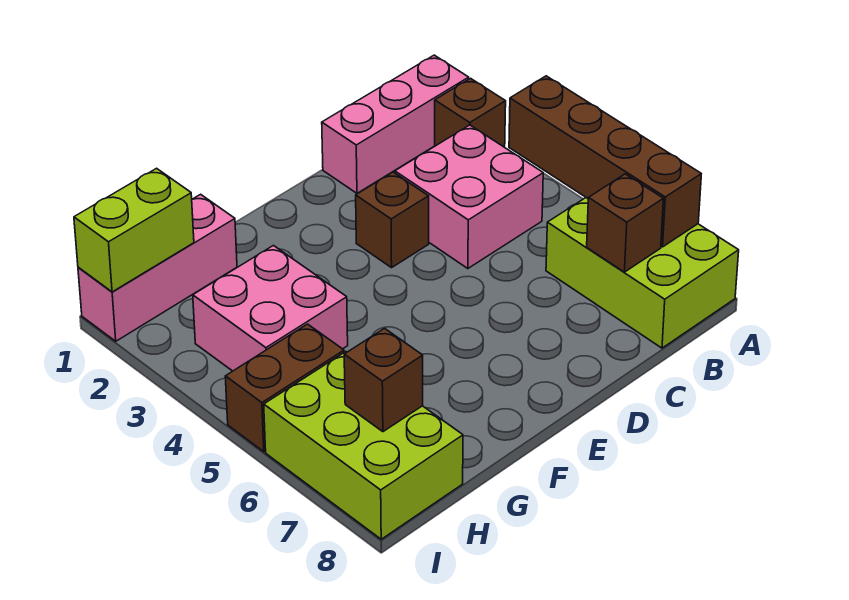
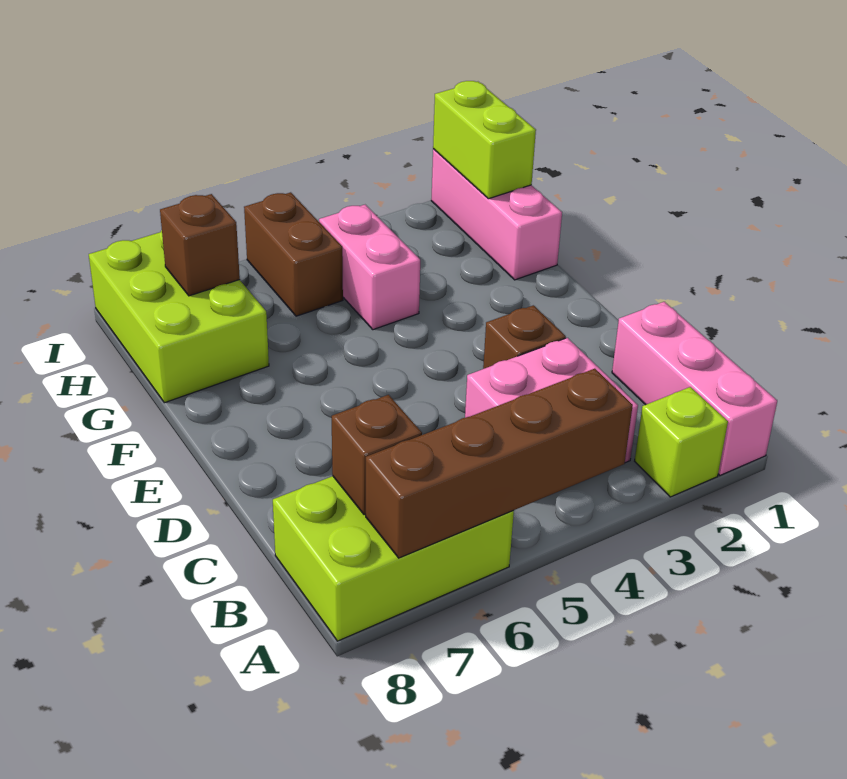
brown 1x1 brick [435,78,506,147] -> lime 1x1 brick [635,387,728,497]
pink 2x2 brick [193,246,348,371] -> pink 1x2 brick [319,205,420,330]
lime 2x3 brick [264,352,463,539] -> lime 2x3 brick turned to [89,230,269,403]

